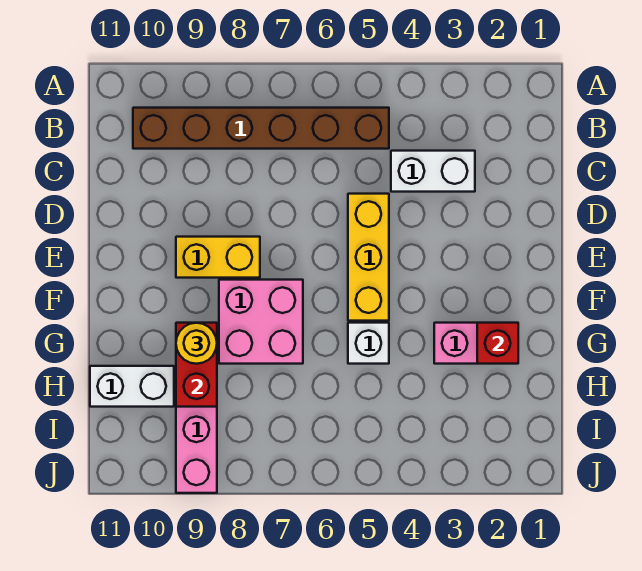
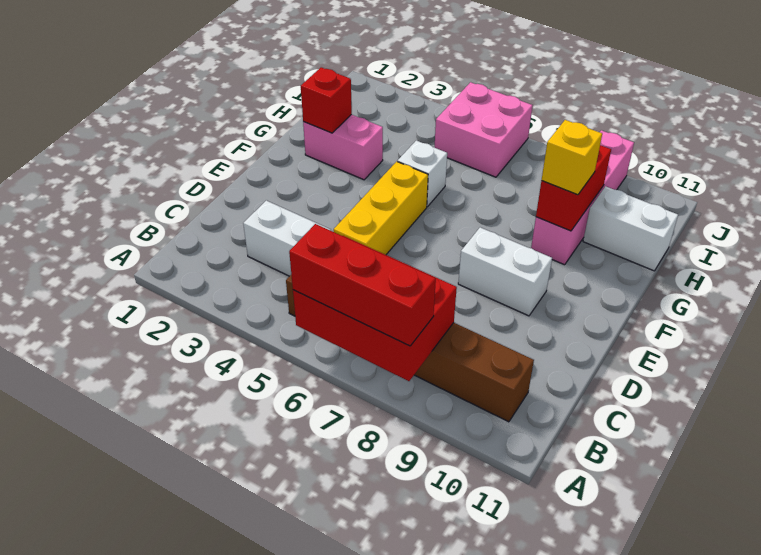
none -> red 2x3 brick [293,236,457,381]
none -> red 1x3 brick [289,224,436,346]
yellow 1x2 brick [176,237,260,278] -> white 1x2 brick [458,227,552,316]
pink 2x2 brick [219,280,303,364] -> pink 2x2 brick moved to [435,82,532,177]
yellow 1x1 round brick [176,323,217,364] -> yellow 1x1 brick [542,120,602,195]

